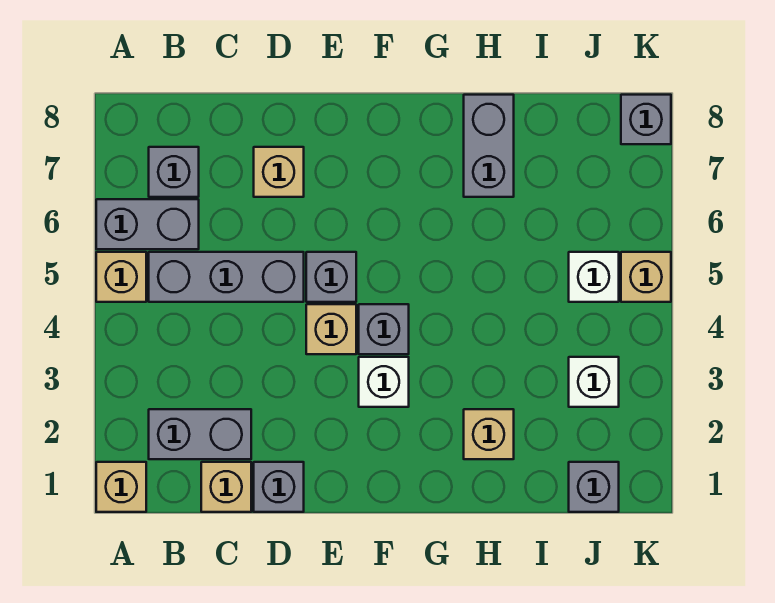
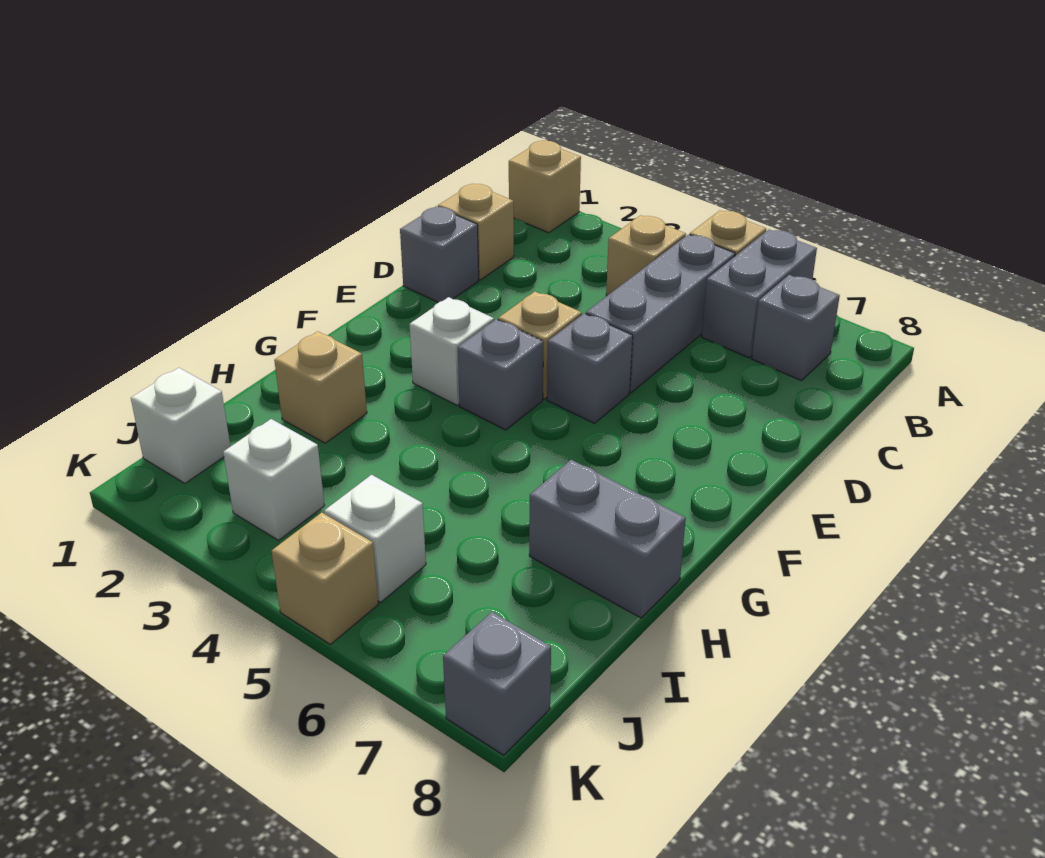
grey 1x2 brick [149,409,251,459] -> none
tan 1x1 brick [254,147,304,197] -> tan 1x1 brick moved to [606,215,686,296]
grey 1x1 brick [569,462,619,512] -> white 1x1 brick [131,368,230,483]

